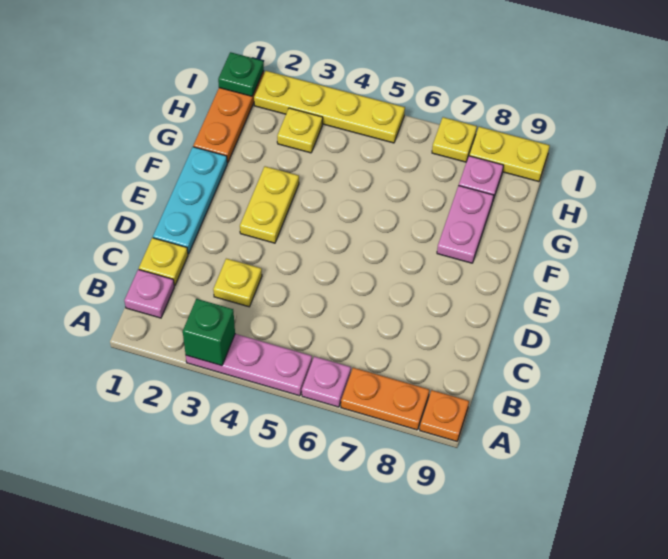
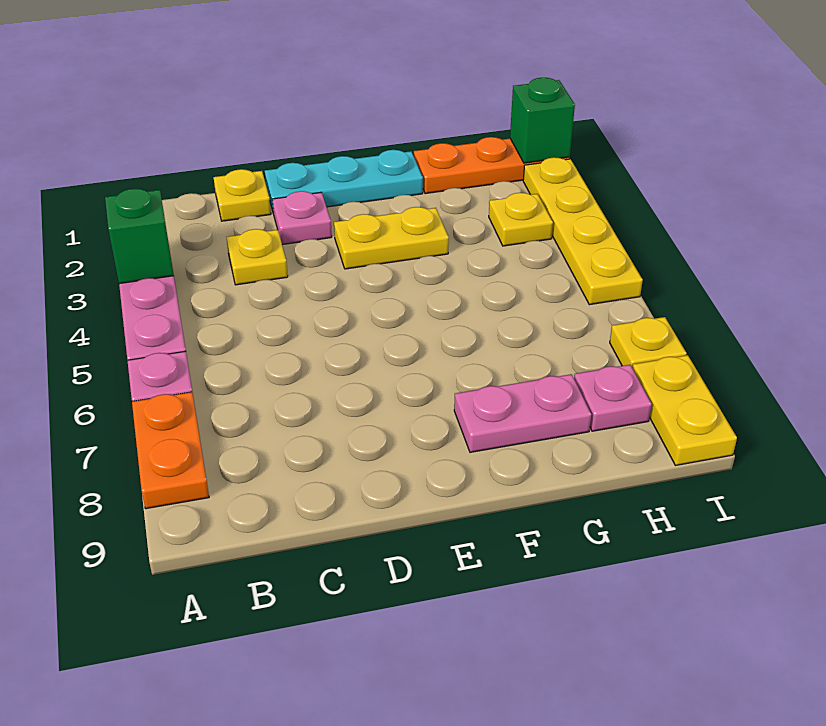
orange 1x1 plate [420,390,469,441] -> none
pink 1x1 plate [124,269,174,318] -> pink 1x1 plate moved to [272,191,332,245]
green 1x1 plate [218,52,264,96] -> green 1x1 brick [510,78,575,163]

